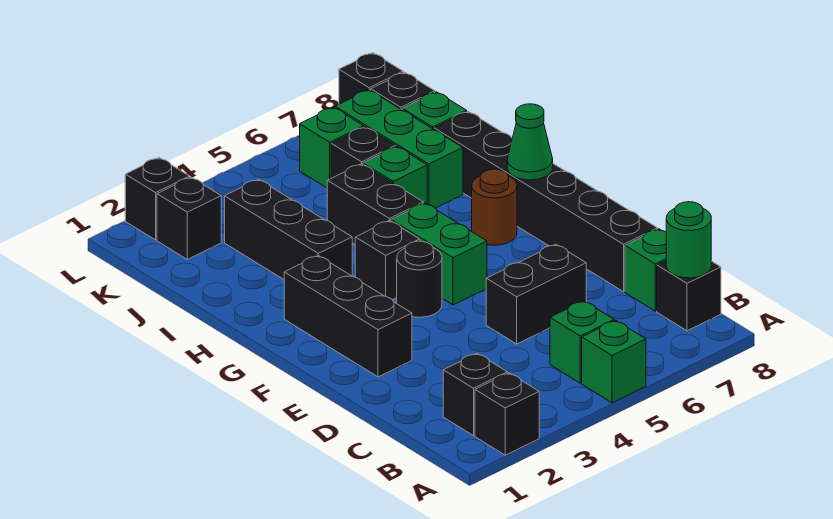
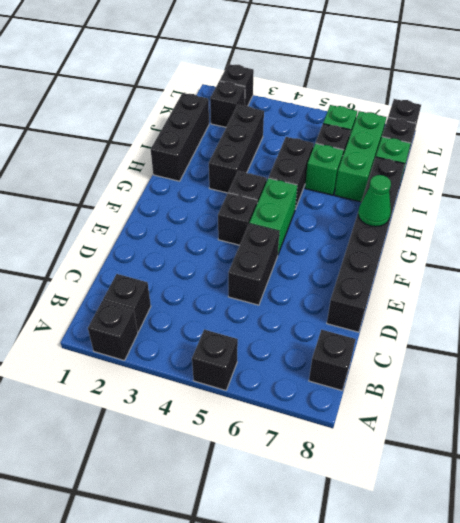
green 1x1 brick [582,320,646,403] -> black 1x1 brick [192,330,238,390]
green 1x1 brick [550,301,614,383] -> none
green 1x1 round brick [666,202,711,278] -> none
green 1x1 brick [625,229,666,311] -> none
black 1x2 brick [486,244,586,344] -> black 1x2 brick turned to [228,224,279,305]
black 1x3 brick [284,256,412,377] -> black 1x3 brick moved to [151,93,209,181]
black 1x1 round brick [397,241,442,317] -> black 1x1 brick [218,193,257,245]
brown 1x1 round brick [472,169,517,245] -> none

